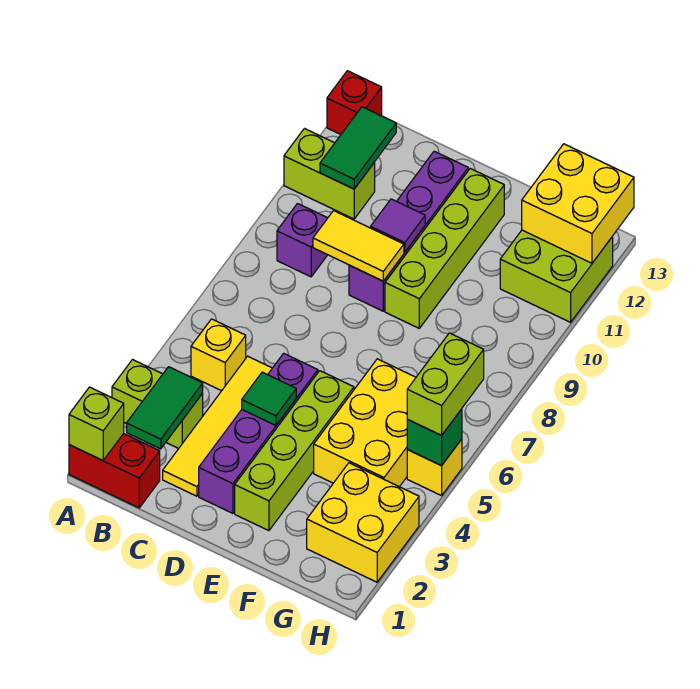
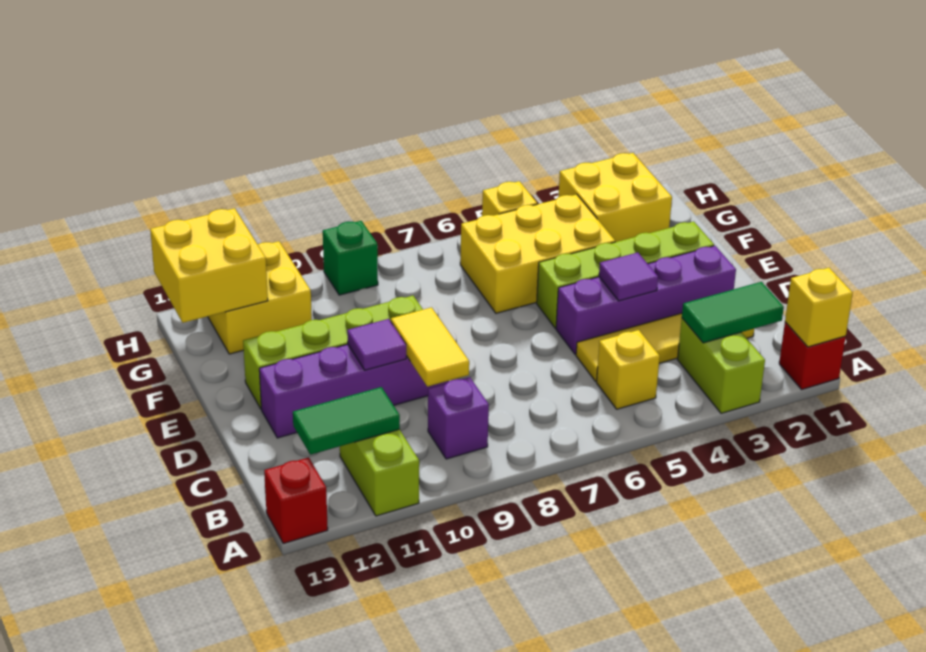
red 1x2 brick [69,434,160,508] -> red 1x1 brick [779,322,846,389]
lime 1x1 brick [69,387,124,461] -> yellow 1x1 brick [785,268,853,347]
green 1x1 tile [242,372,296,426] -> purple 1x1 tile [599,253,658,301]
lime 2x2 brick [500,230,613,322] -> yellow 2x2 brick [208,241,312,354]
green 1x1 brick [407,409,462,466] -> green 1x1 brick moved to [323,221,378,295]
lime 1x2 brick [407,333,484,435] -> none

